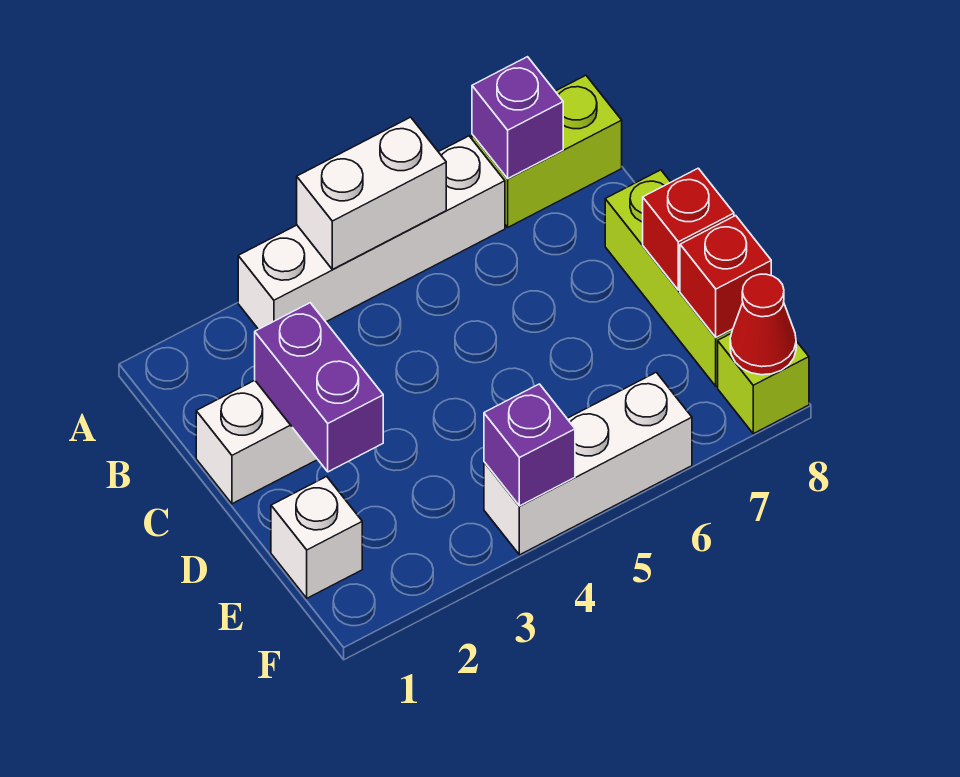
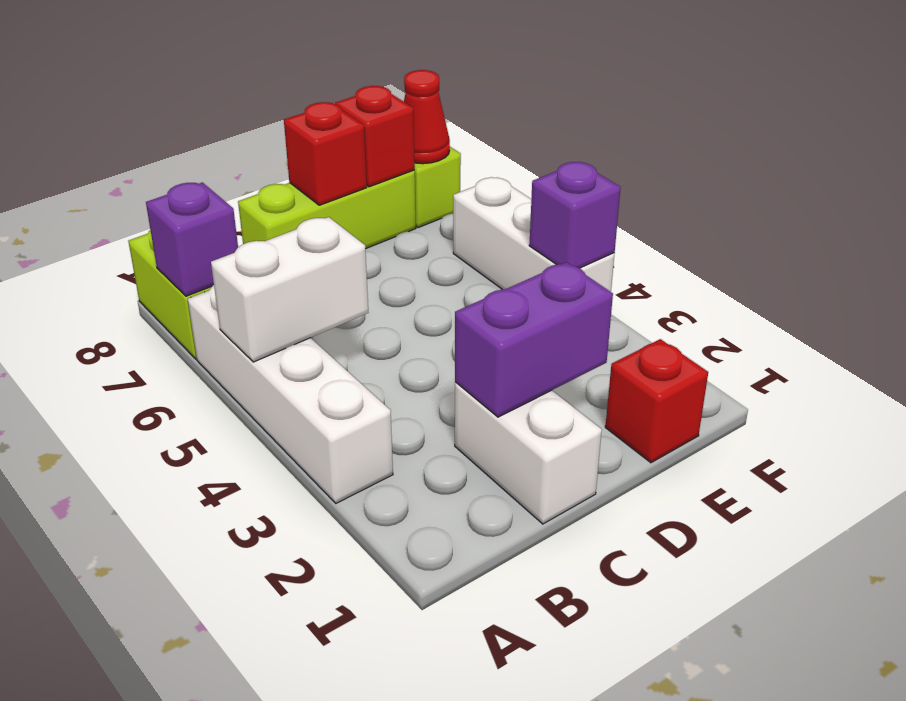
white 1x2 brick [297,117,446,269] -> white 1x2 brick turned to [211,217,368,362]
white 1x1 brick [271,476,362,598] -> red 1x1 brick [605,339,708,463]

